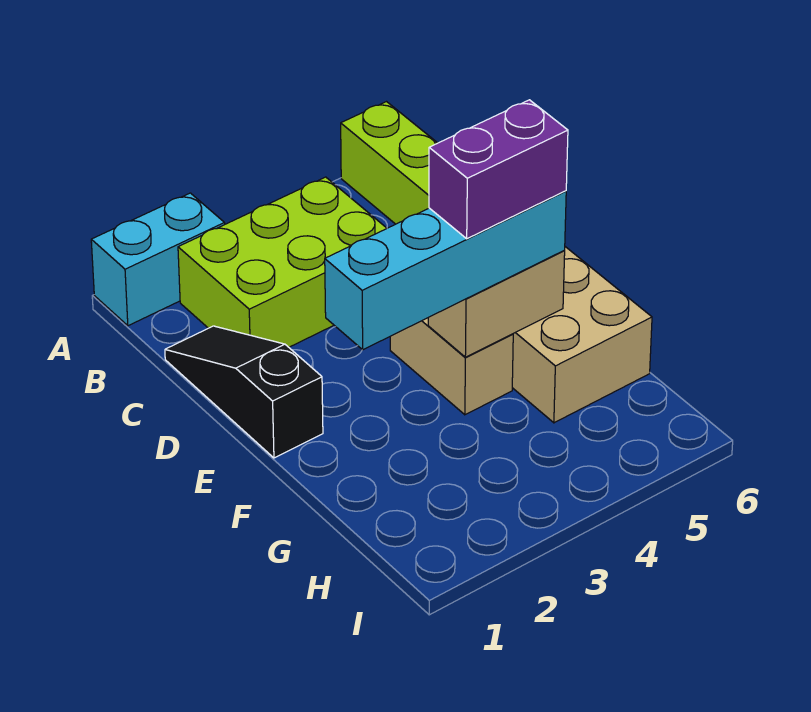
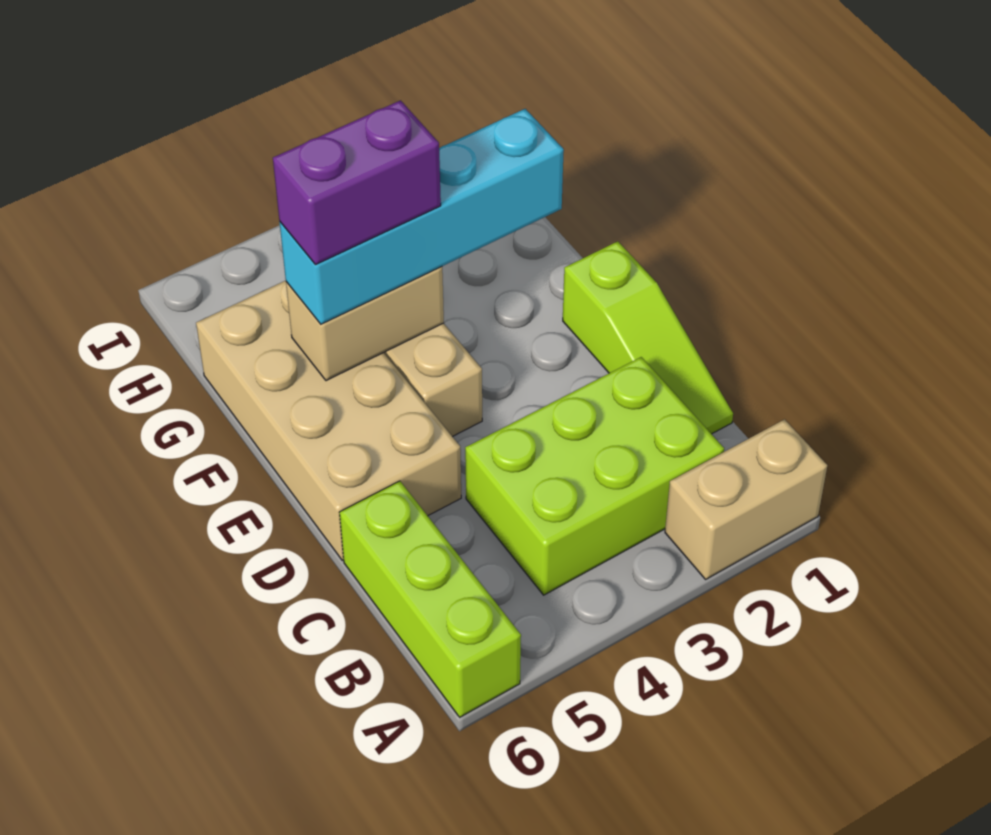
cyan 1x2 brick [91,193,225,326] -> tan 1x2 brick [665,419,827,579]
black 1x3 slope [165,326,323,458] -> lime 1x3 slope [563,241,733,434]

